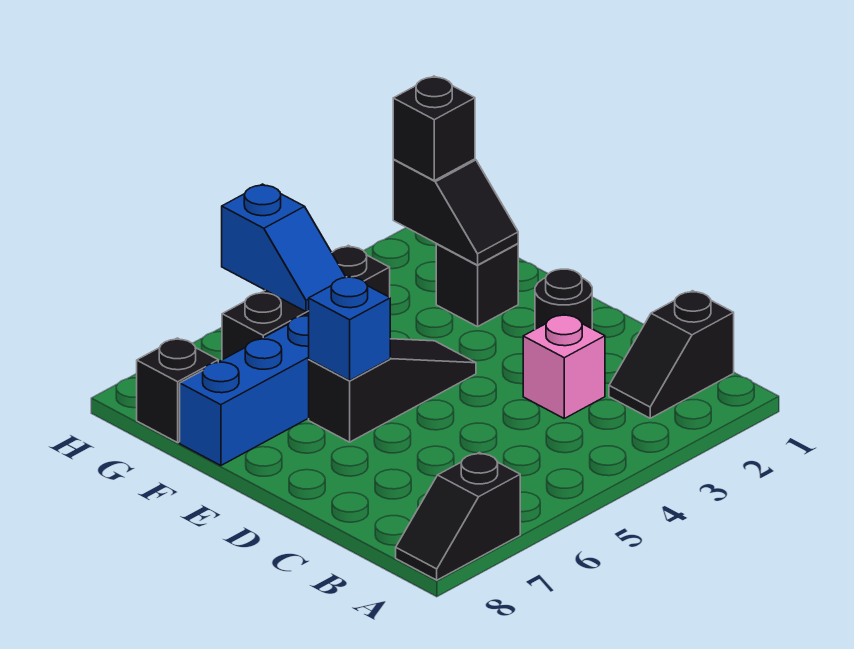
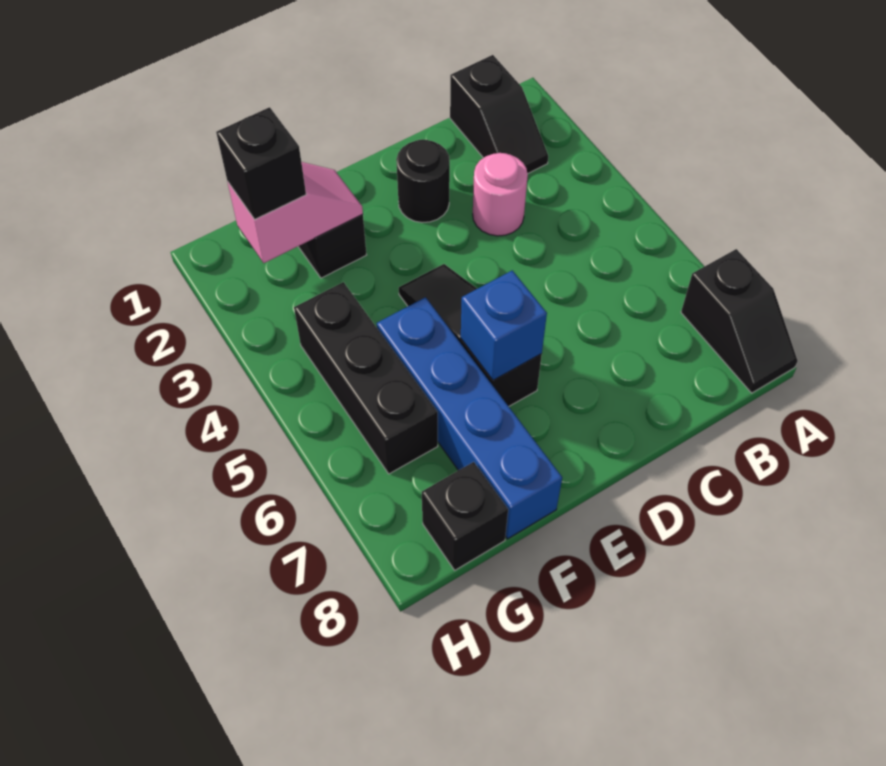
pink 1x1 brick [523,314,605,418] -> pink 1x1 round brick [473,153,528,236]
black 1x2 slope [393,159,518,265] -> pink 1x2 slope [228,162,363,263]
blue 1x2 slope [222,184,346,312] -> none

